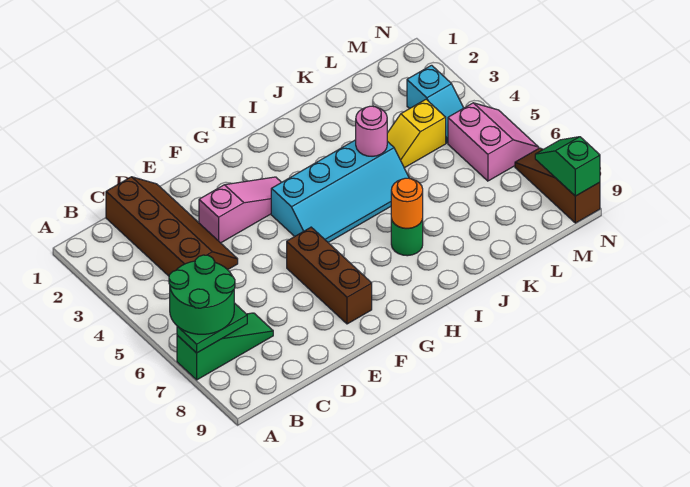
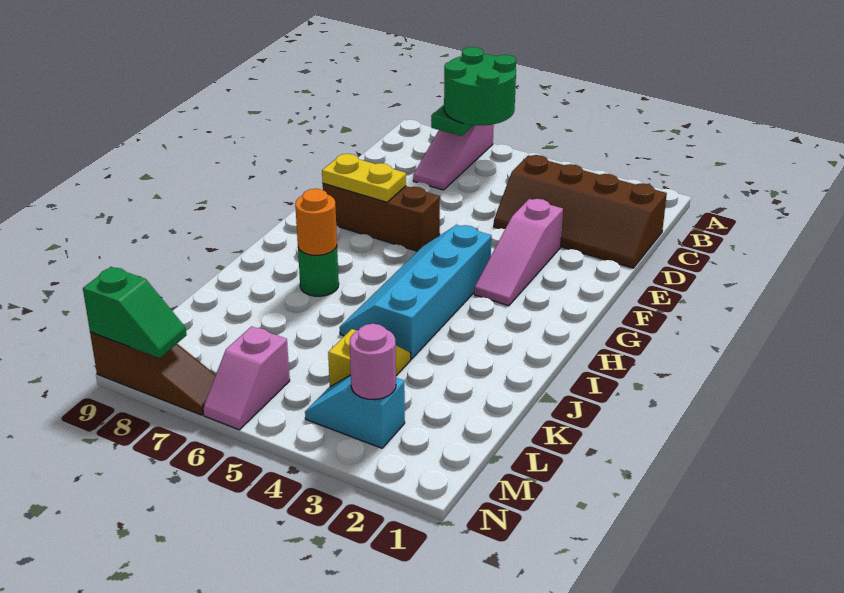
green 1x3 slope [177,313,273,380] -> pink 1x3 slope [413,124,494,190]
none -> yellow 1x2 plate [322,154,406,202]
pink 1x1 round brick [356,106,387,156] -> pink 1x1 round brick moved to [350,324,396,400]
pink 2x2 slope [448,103,539,181] -> pink 1x2 slope [203,326,290,430]

